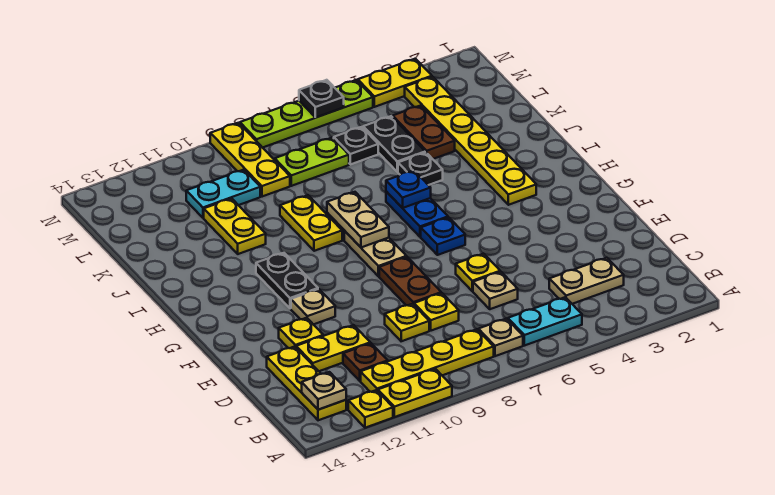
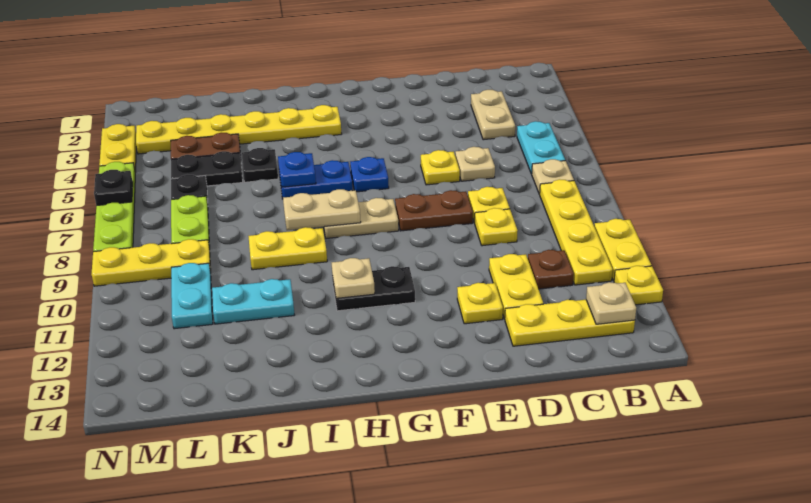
tan 1x1 plate [291,289,335,325] -> tan 1x1 plate moved to [332,258,375,298]
yellow 1x2 plate [204,198,266,254] -> cyan 1x2 plate [212,279,294,324]

